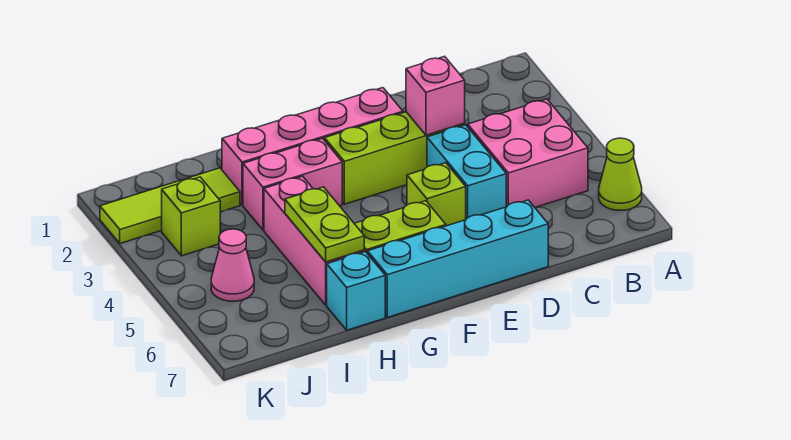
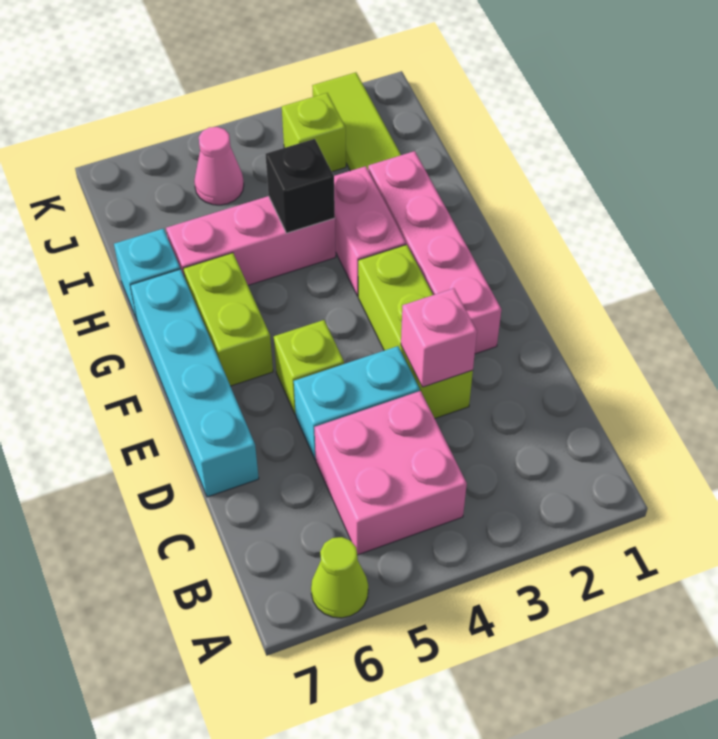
none -> black 1x1 brick [265,139,335,233]
lime 1x2 plate [285,187,364,262] -> none

